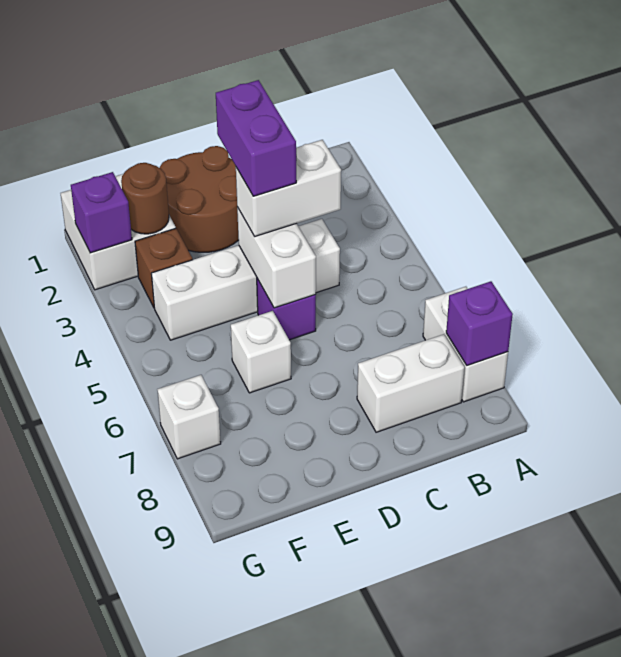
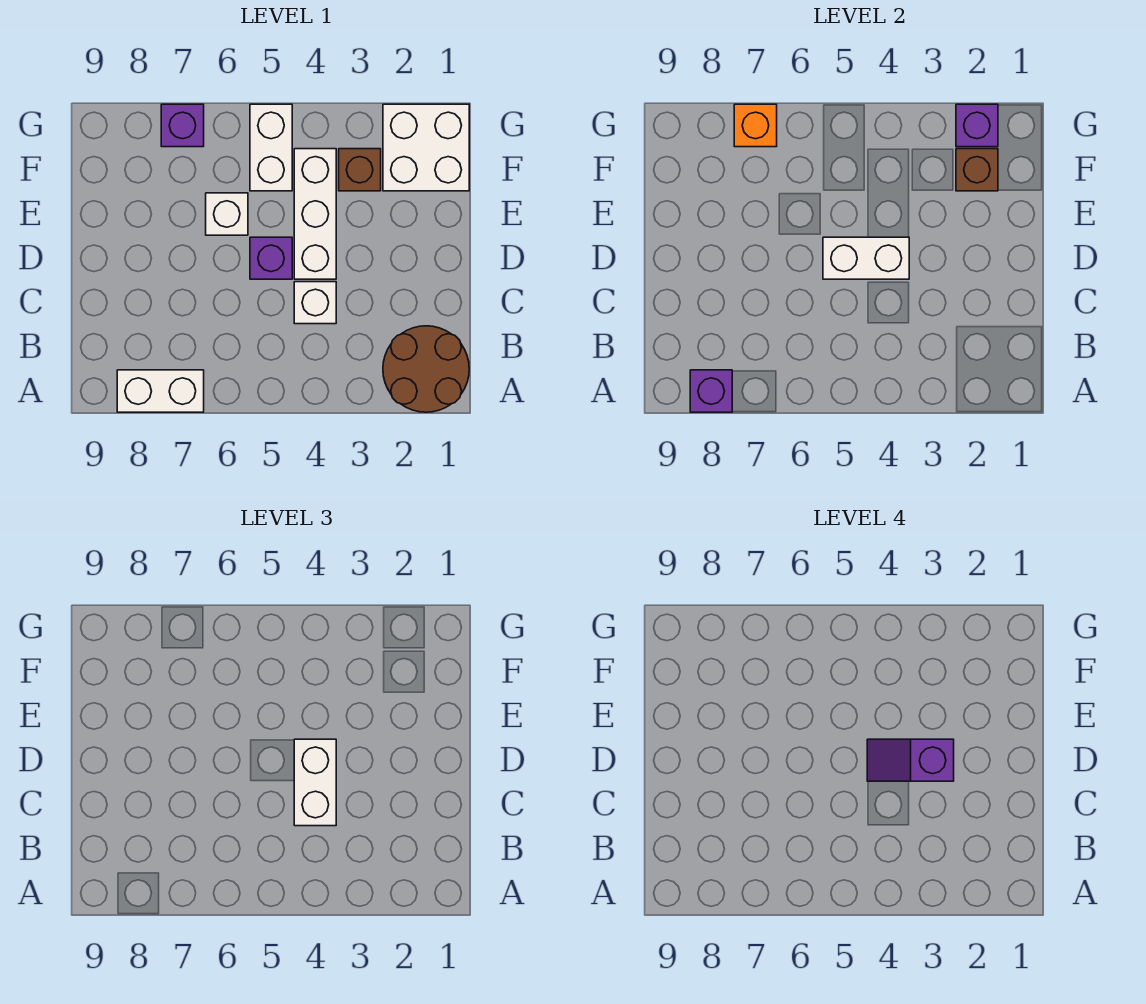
white 1x2 brick [357,334,464,432] -> white 1x2 brick moved to [250,104,292,191]
brown 2x2 round brick [160,146,239,252] -> brown 2x2 round brick moved to [383,326,469,412]
purple 1x2 brick [216,80,296,196] -> purple 1x2 slope [867,739,954,781]
brown 1x1 round brick [121,163,169,234] -> brown 1x1 brick [956,149,998,191]
white 1x1 brick [157,375,221,459] -> purple 1x1 brick [161,104,204,147]
none -> orange 1x1 brick [734,104,777,147]

